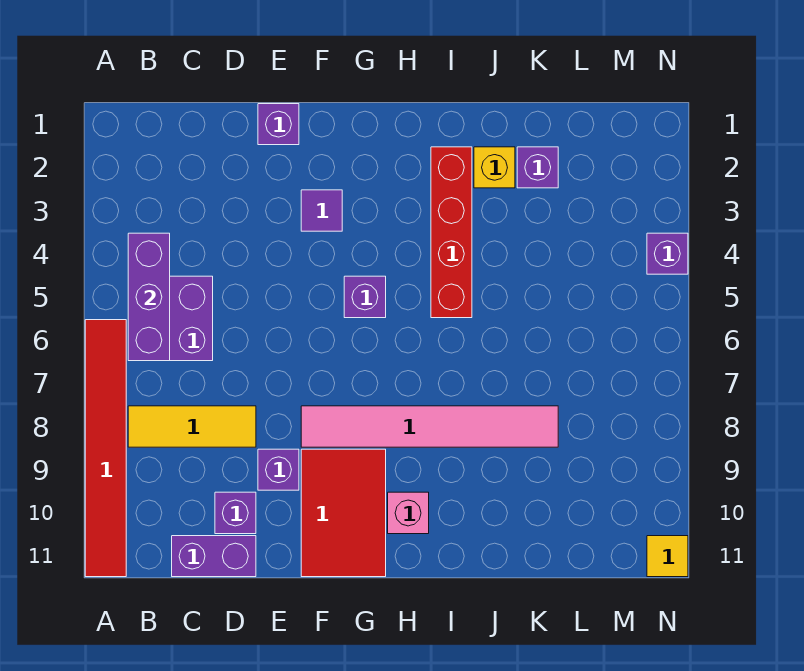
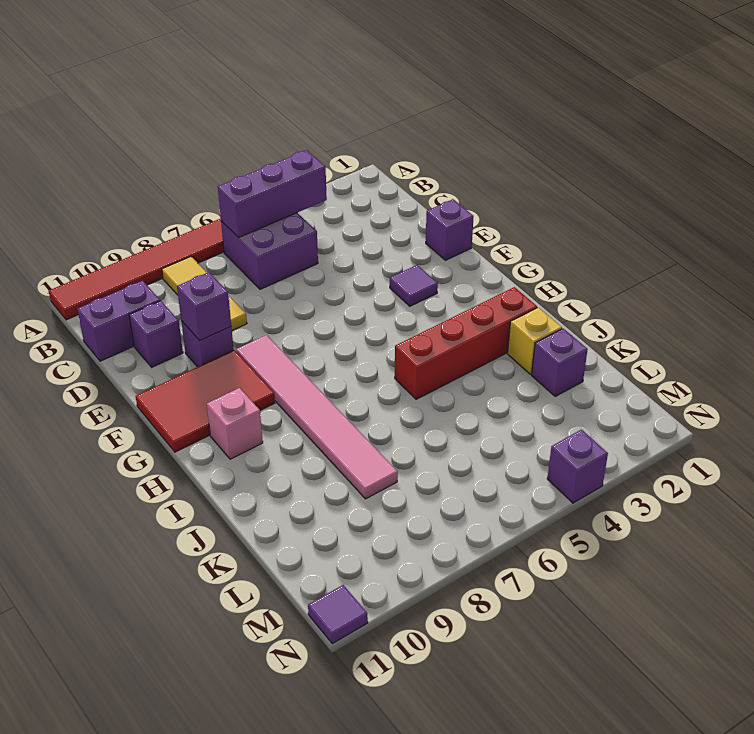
purple 1x2 brick [172,536,256,577] -> purple 1x2 brick turned to [77,281,160,361]
purple 1x1 brick [344,276,386,318] -> purple 1x1 brick moved to [177,272,231,340]
yellow 1x1 tile [647,536,688,577] -> purple 1x1 tile [308,585,368,644]

